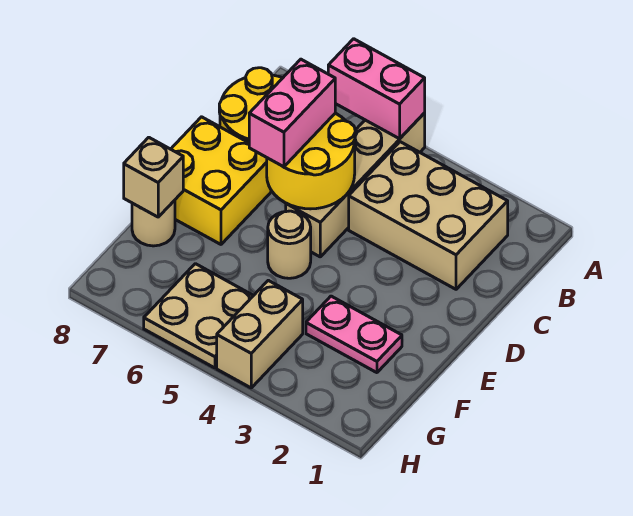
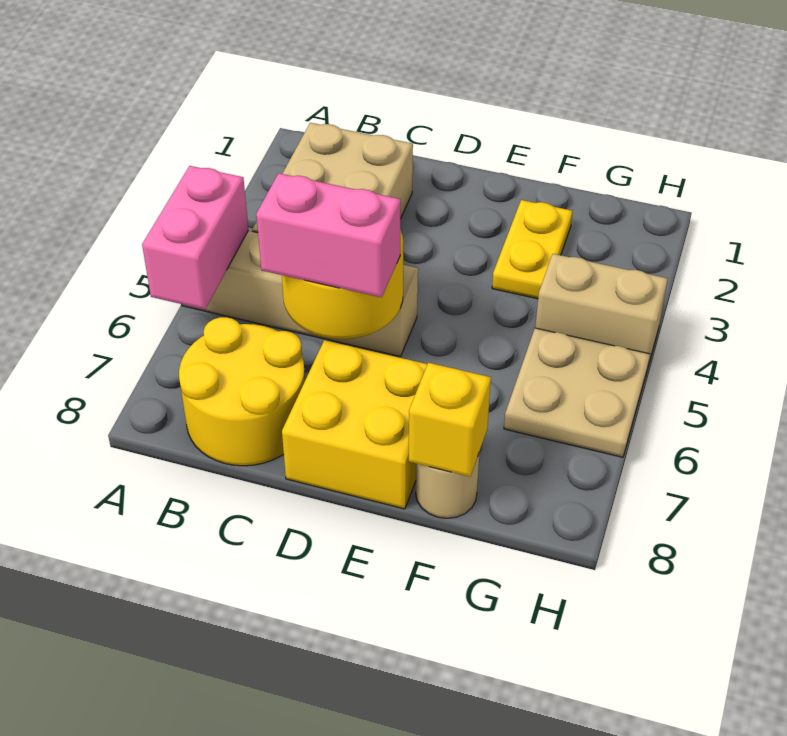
tan 1x1 round brick [268,211,311,278] -> none
pink 1x2 plate [306,296,402,373] -> yellow 1x2 plate [492,200,572,299]
tan 1x1 brick [124,137,183,217] -> yellow 1x1 brick [409,363,491,477]

